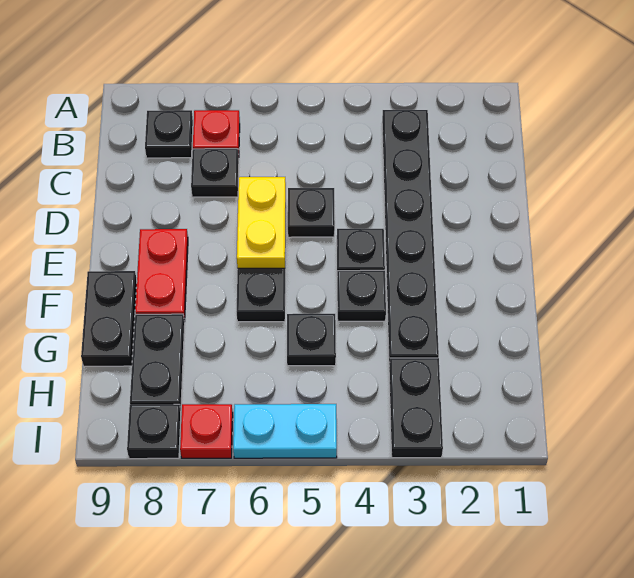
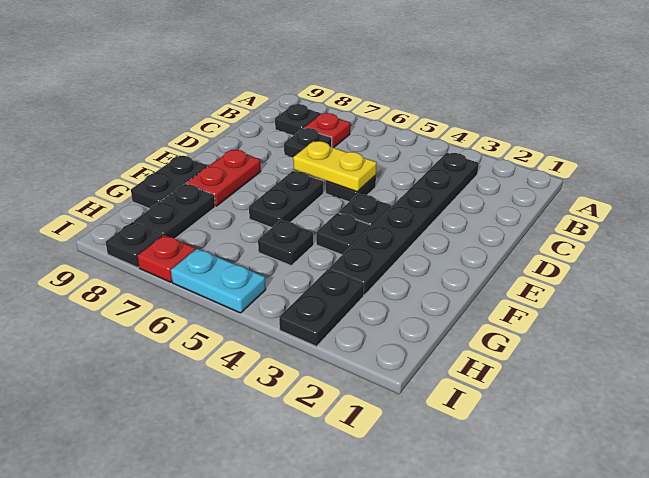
yellow 1x2 plate [237,177,286,268] -> yellow 1x2 plate turned to [293,141,377,192]

